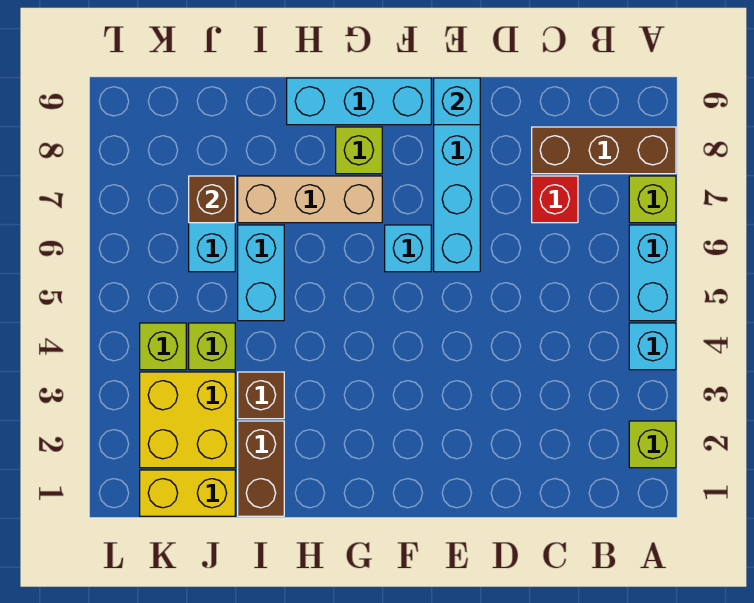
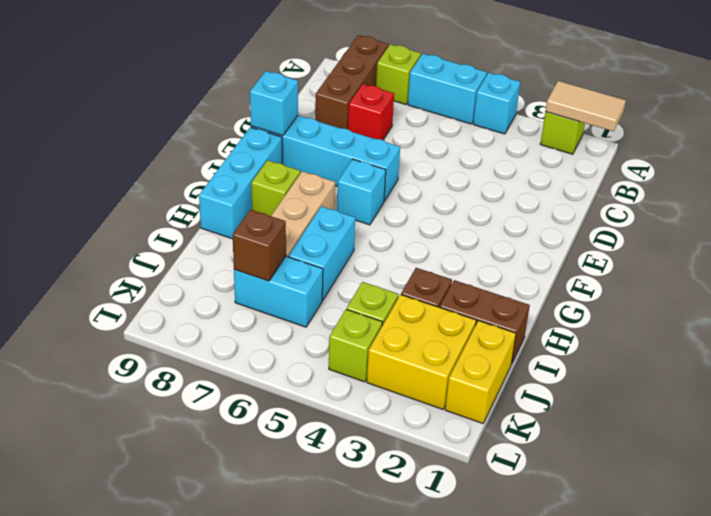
none -> tan 1x2 tile [545,81,626,131]
cyan 1x2 brick [238,225,284,321] -> cyan 1x2 brick turned to [288,206,355,300]

